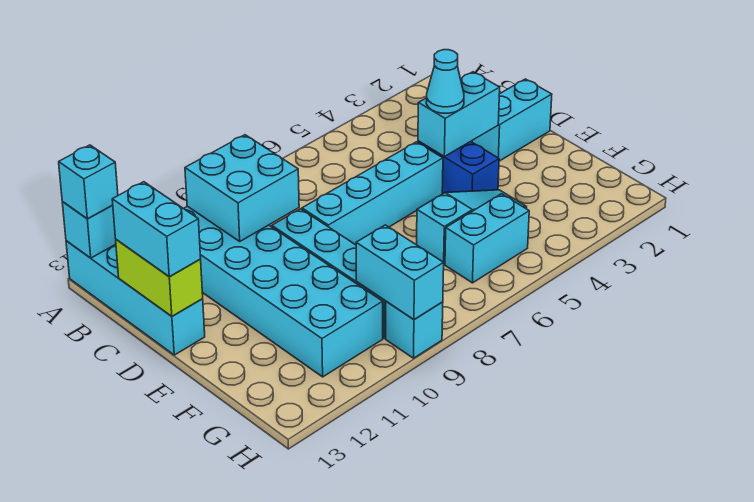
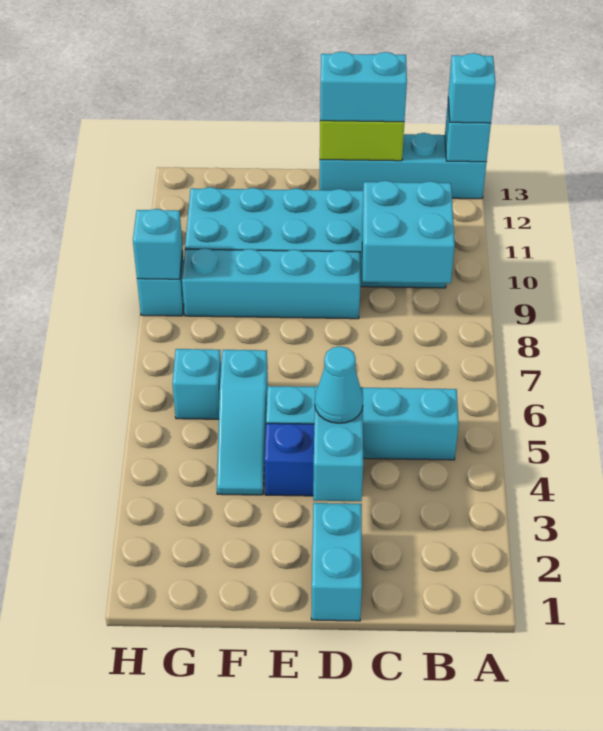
cyan 1x4 brick [302,142,443,245] -> cyan 1x4 brick turned to [266,386,459,460]
cyan 1x2 brick [445,194,529,283] -> cyan 1x1 brick [172,349,221,419]
cyan 1x2 brick [356,225,444,320] -> cyan 1x1 brick [133,209,183,279]

